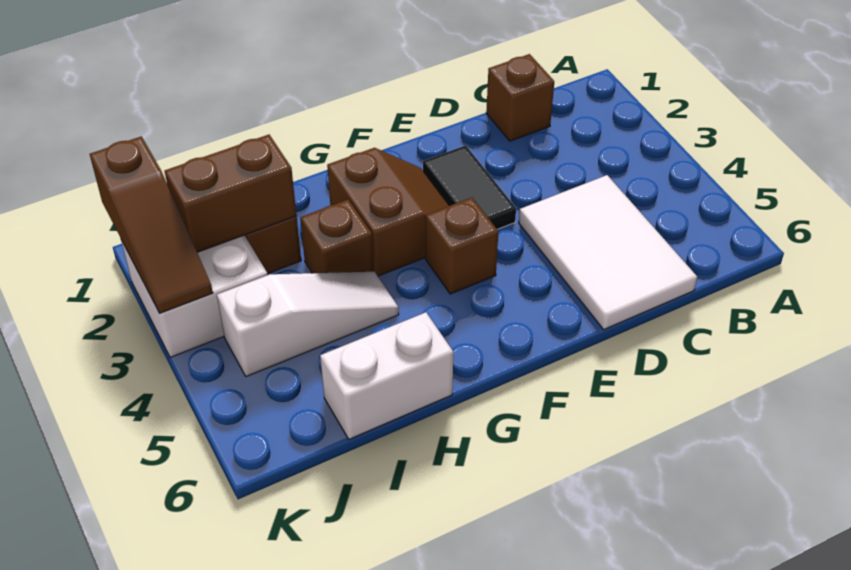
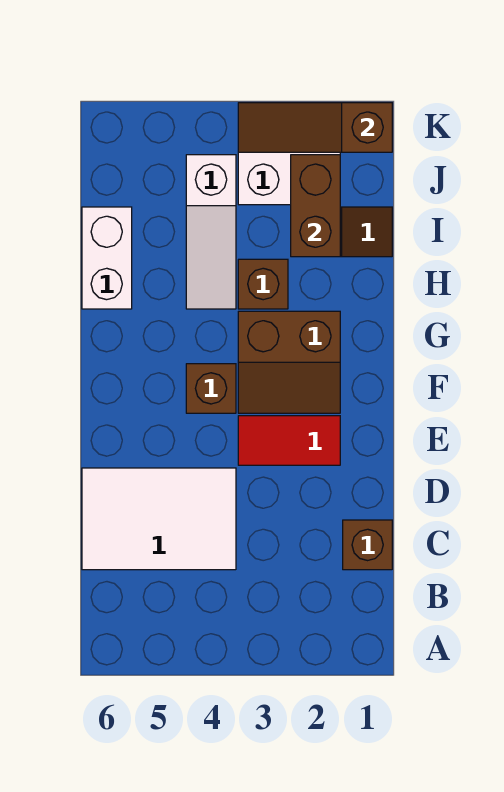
black 1x2 tile [423,145,516,229] -> red 1x2 tile [238,416,340,465]

